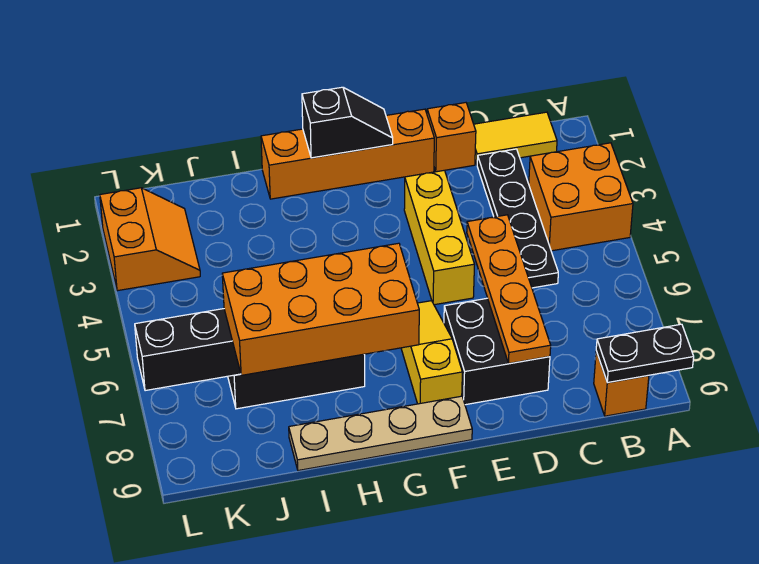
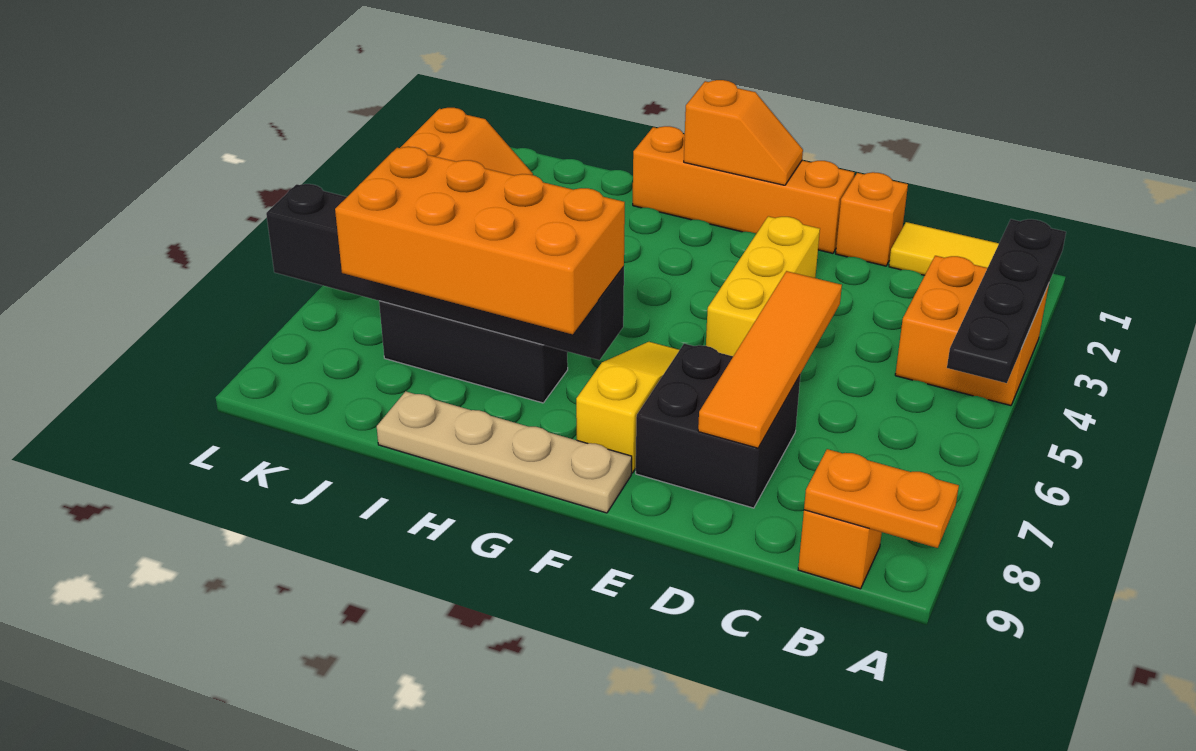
black 1x2 plate [596,324,694,383] -> orange 1x2 plate [804,449,959,548]
black 1x4 plate [477,149,558,288] -> black 1x4 plate moved to [947,219,1066,383]
orange 1x4 plate [467,215,551,363] -> orange 1x4 tile [698,271,842,448]
black 1x2 slope [302,87,393,158] -> orange 1x2 slope [684,80,803,185]

